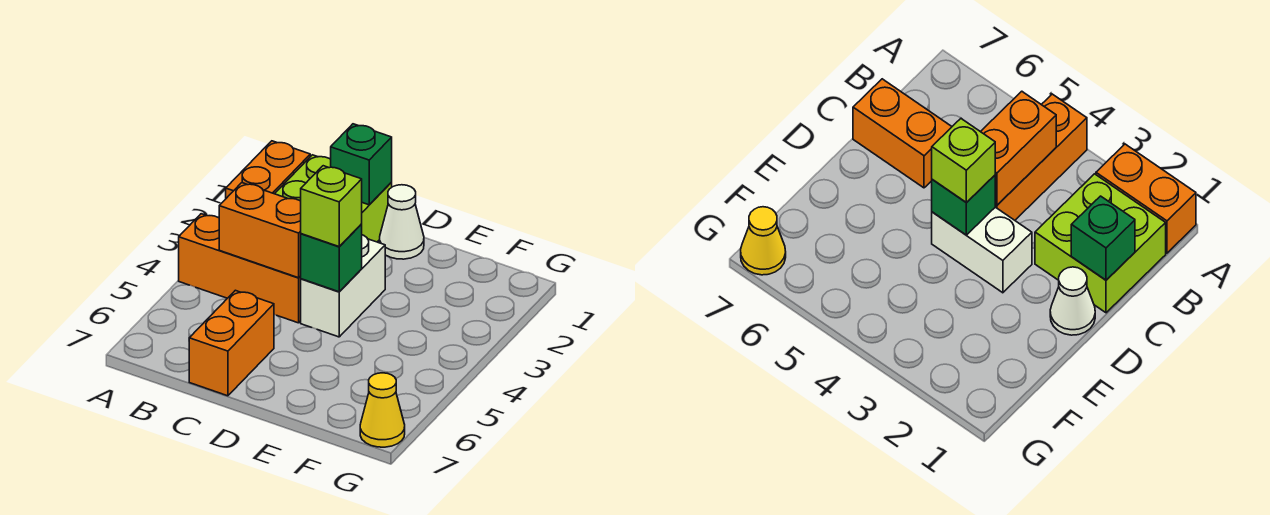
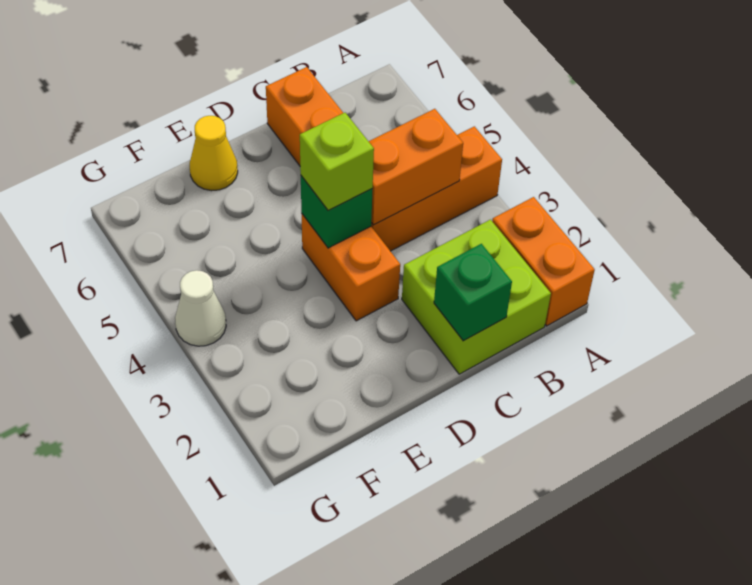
white 1x1 cone [380,185,424,259] -> white 1x1 cone moved to [175,270,226,346]
white 1x2 brick [301,235,385,337] -> orange 1x2 brick [302,214,400,321]
yellow 1x1 cone [360,373,405,447] -> yellow 1x1 cone moved to [190,116,238,191]

